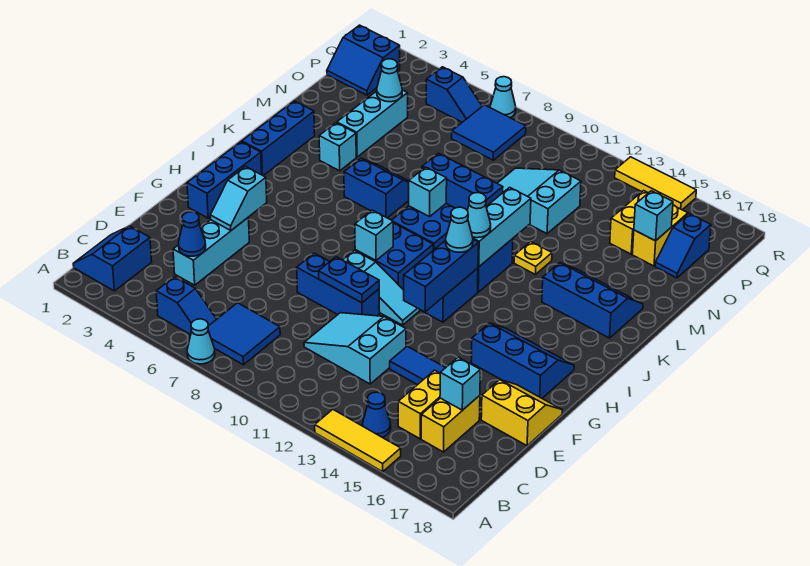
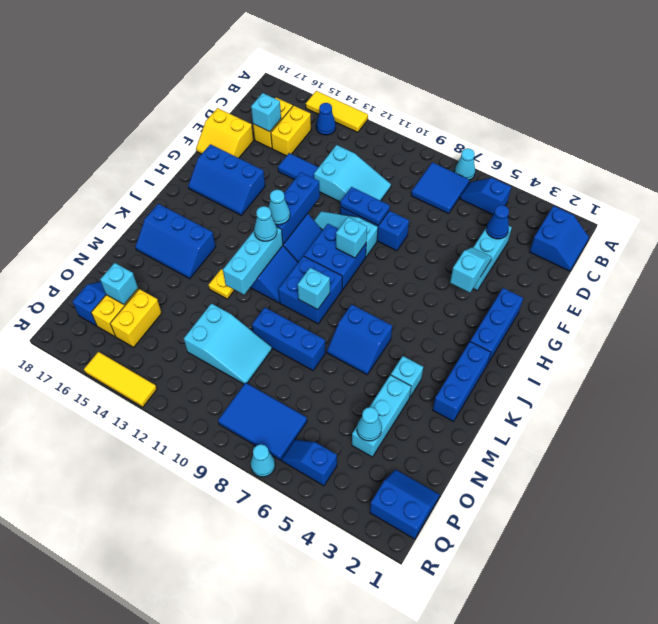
blue 2x2 tile [452,105,526,160] -> blue 2x3 tile [218,383,307,460]

